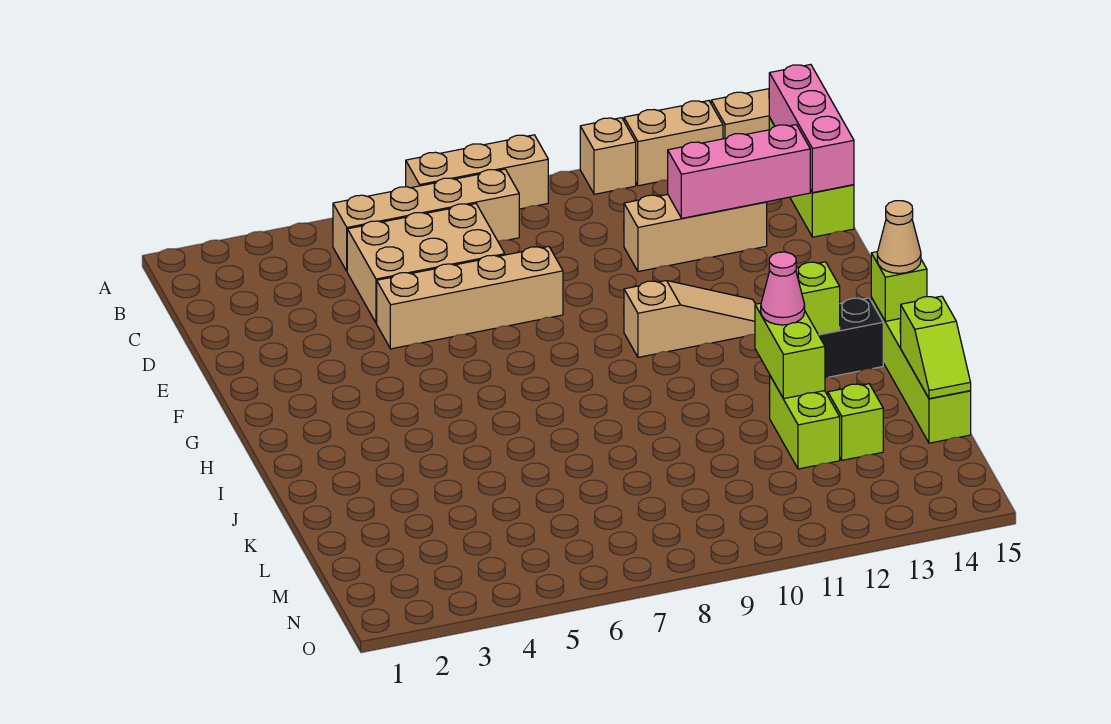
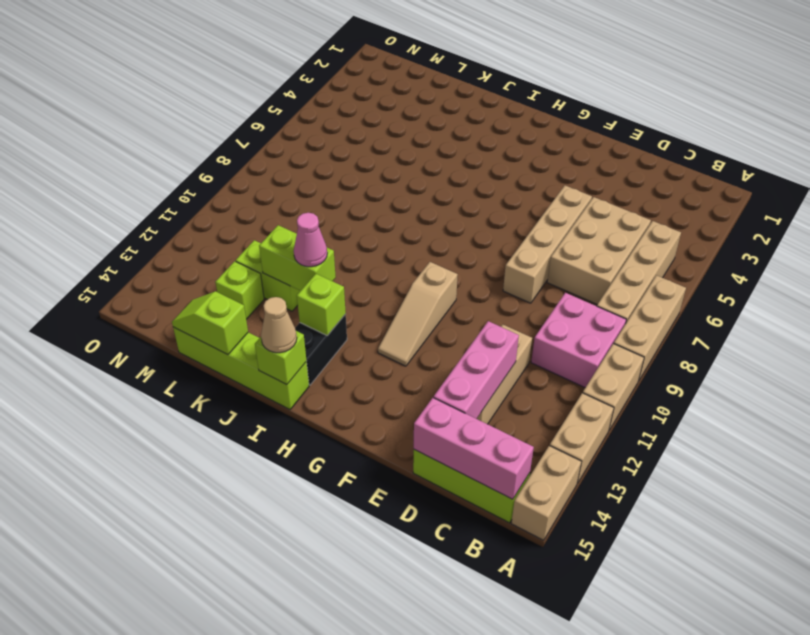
tan 1x1 brick [580,118,636,194] -> tan 1x2 brick [583,344,644,430]
none -> pink 2x2 brick [531,293,626,388]

